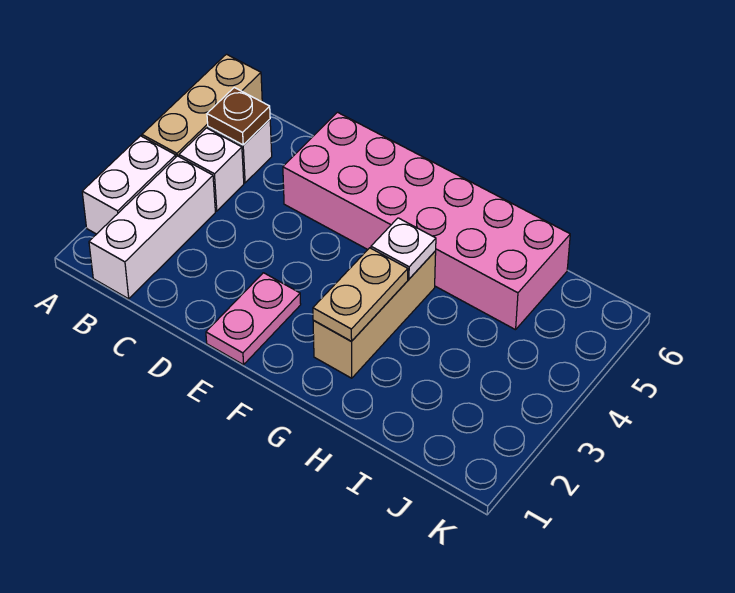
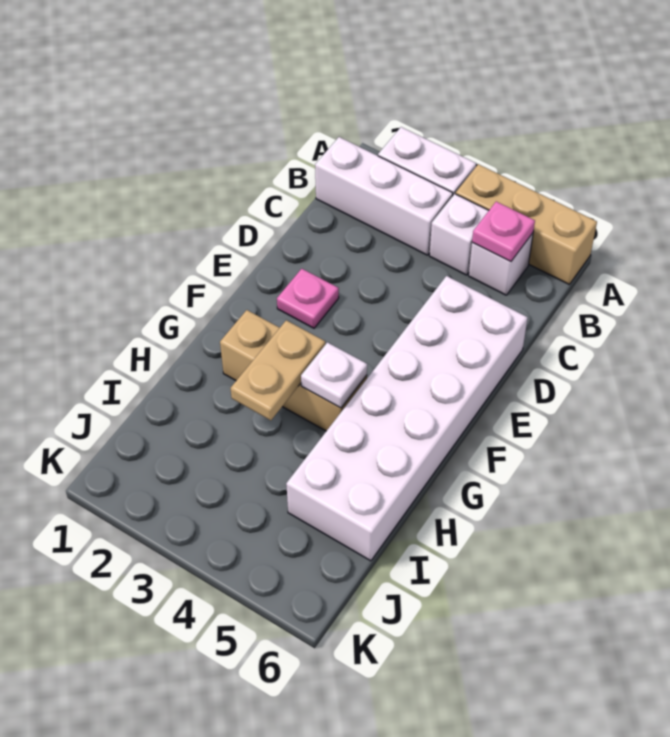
brown 1x1 plate [207,88,270,145] -> pink 1x1 plate [472,202,535,261]
pink 2x6 brick [283,112,570,330] -> white 2x6 brick [286,276,528,561]
pink 1x2 plate [206,273,301,365] -> pink 1x1 plate [277,269,339,328]
tan 1x2 plate [313,248,408,341] -> tan 1x2 plate turned to [231,320,325,420]

